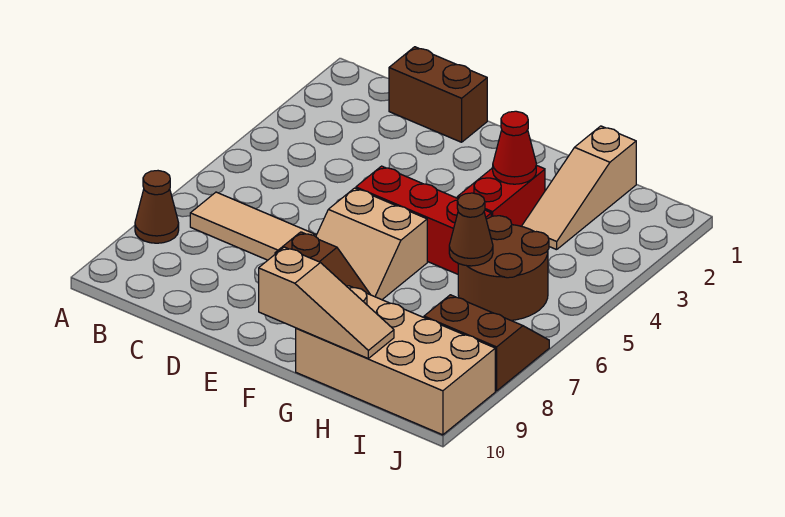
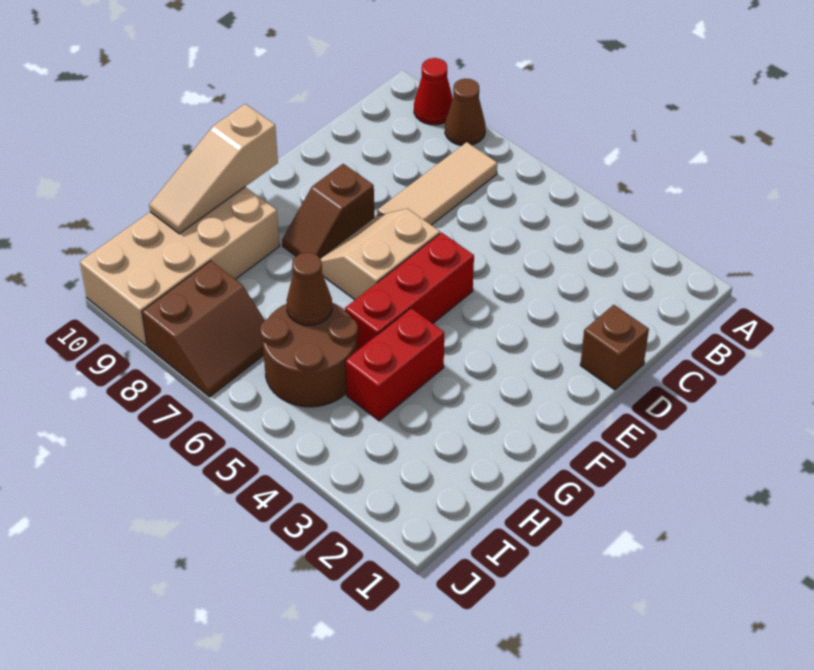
brown 1x2 brick [389,47,487,142] -> brown 1x1 brick [580,305,649,390]
red 1x2 brick [457,165,545,226] -> red 1x2 brick turned to [345,308,444,421]
red 1x1 cone [493,111,536,184] -> red 1x1 cone moved to [414,58,453,125]
tan 1x3 slope [522,126,636,250] -> none

